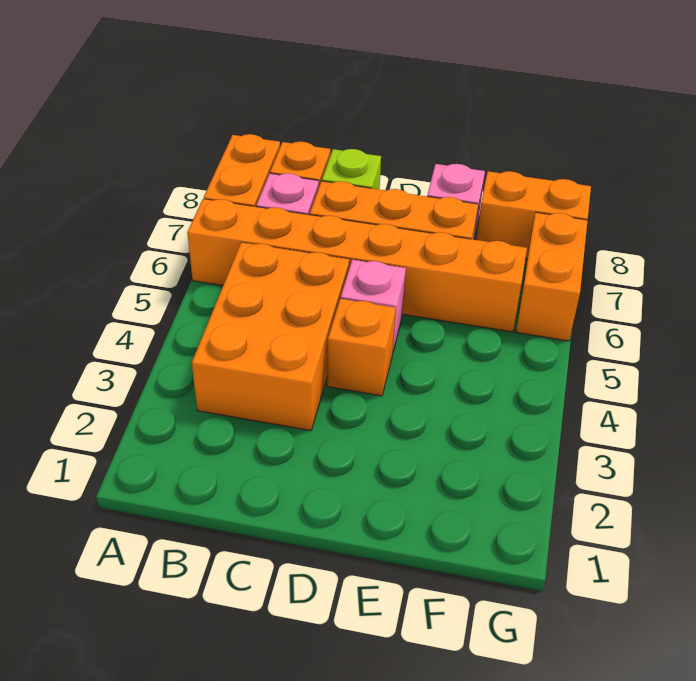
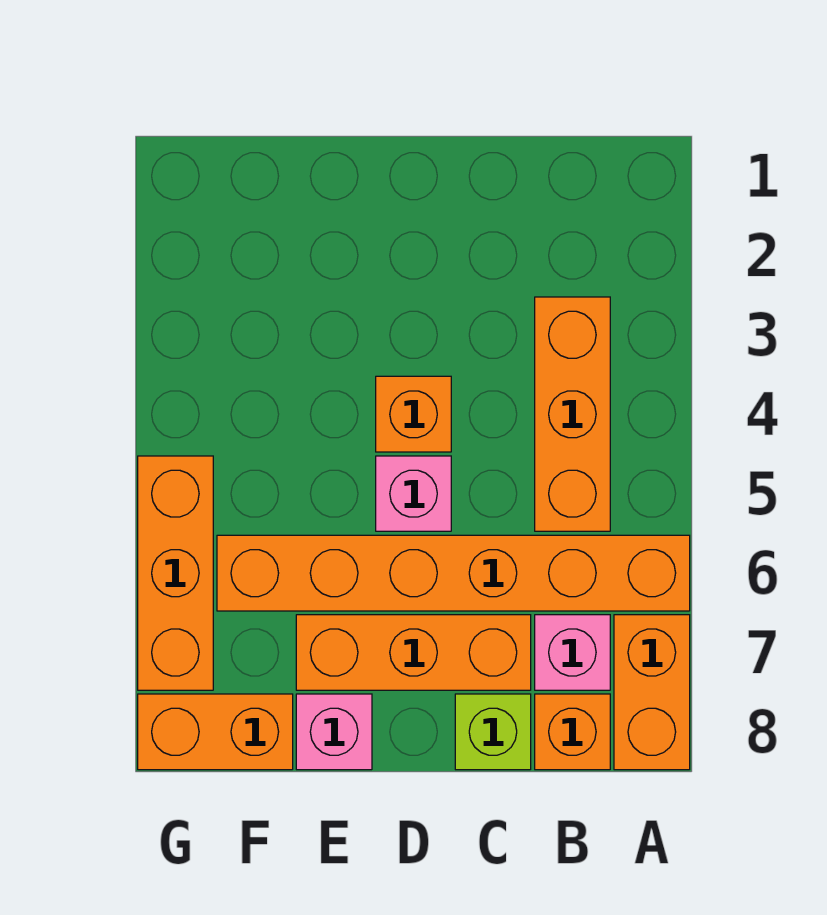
orange 2x3 brick [192,242,349,431] -> orange 1x3 brick [535,297,610,531]
orange 1x2 brick [516,212,588,341] -> orange 1x3 brick [138,456,213,690]

